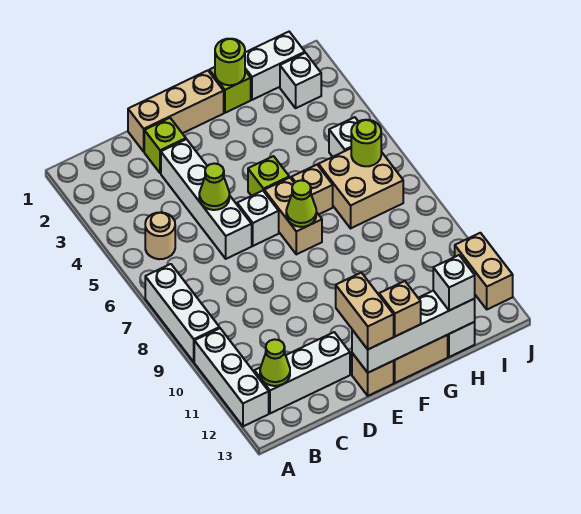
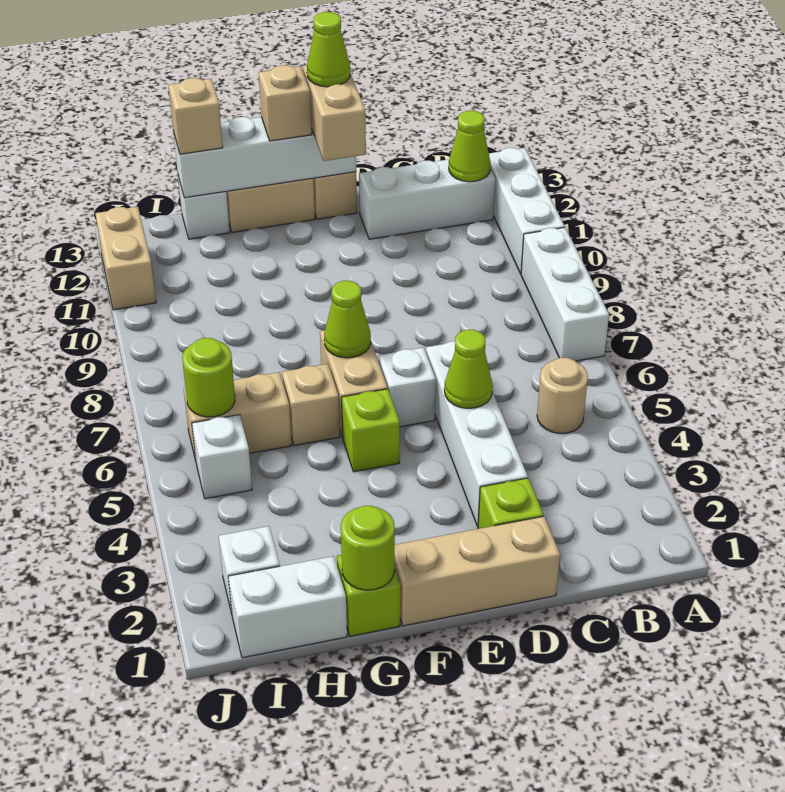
none -> lime 1x1 cone [307,12,350,87]
tan 2x2 brick [318,148,403,228] -> tan 1x2 brick [184,372,292,460]
white 1x1 brick [433,255,475,311] -> tan 1x1 brick [168,78,223,154]

